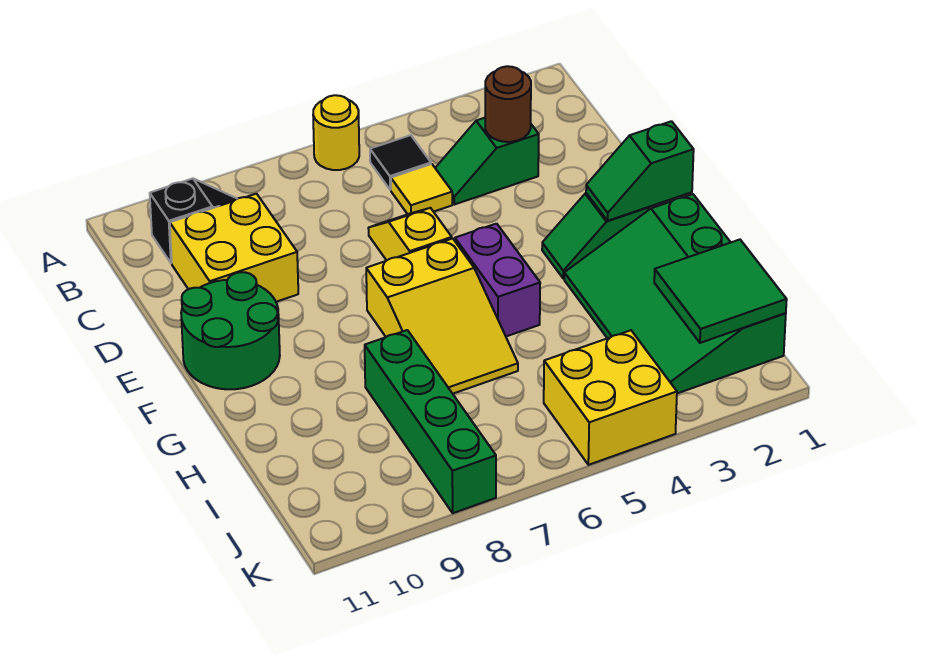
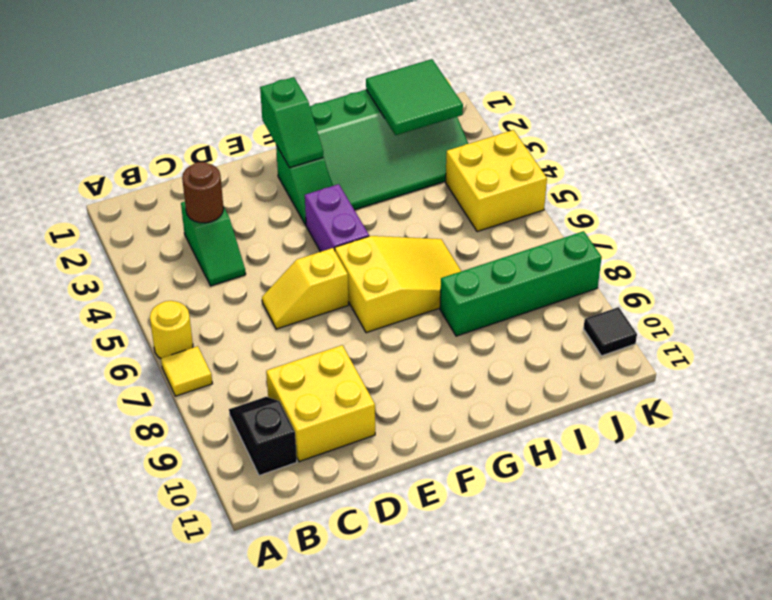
black 1x1 tile [370,135,431,190] -> black 1x1 tile moved to [583,307,637,356]
yellow 1x1 tile [391,164,452,214] -> yellow 1x1 tile moved to [161,346,212,396]
green 2x2 round brick [181,272,280,389] -> none
purple 1x2 brick [455,224,540,336] -> purple 1x2 brick turned to [305,184,369,252]

